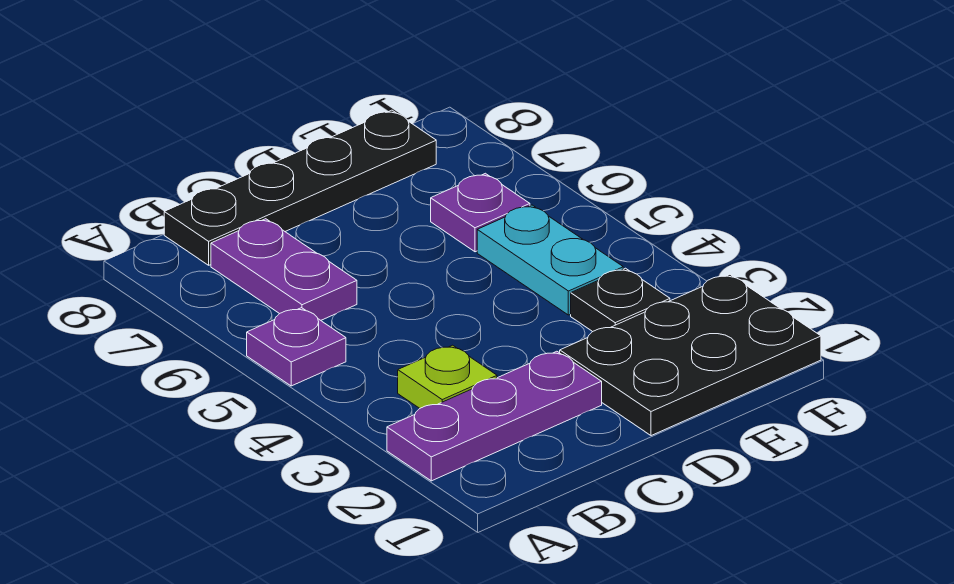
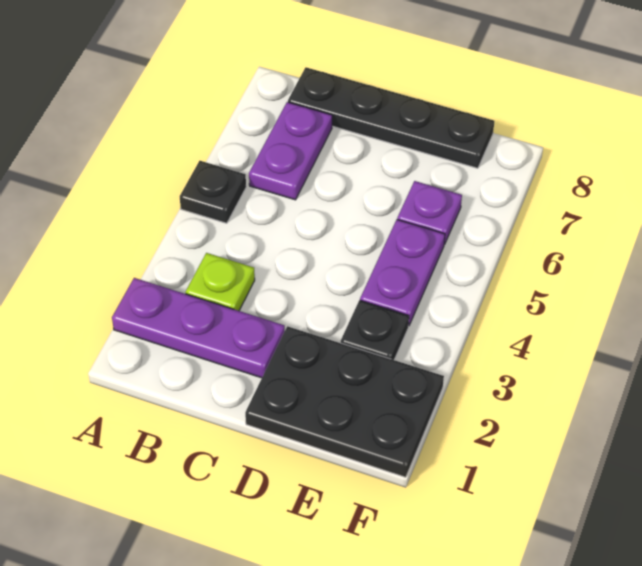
purple 1x1 plate [247,308,346,386] -> black 1x1 plate [180,161,246,223]
cyan 1x2 plate [477,205,623,315] -> purple 1x2 plate [360,220,445,326]

